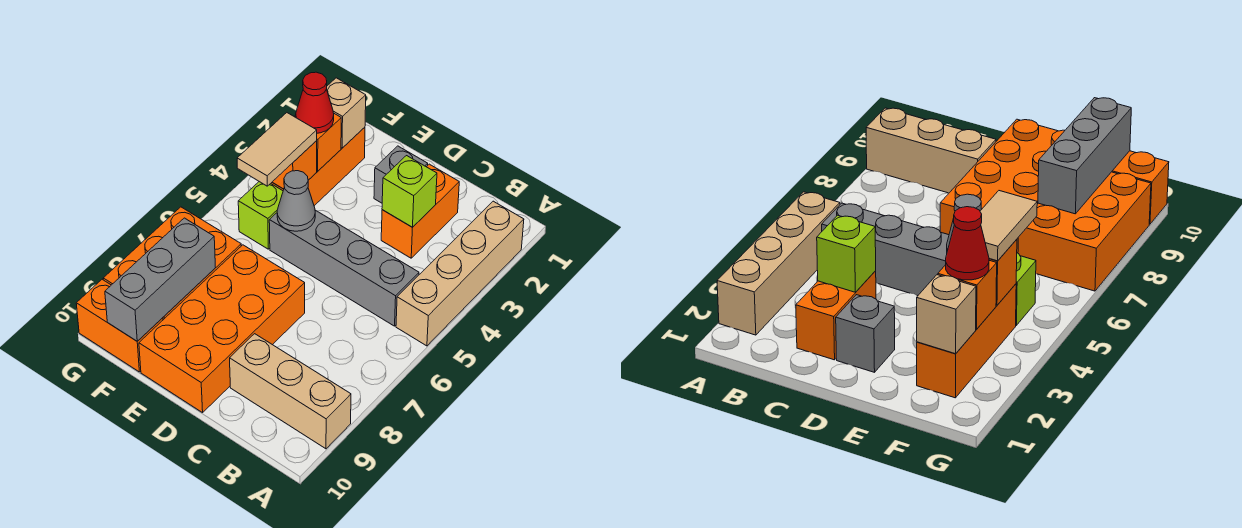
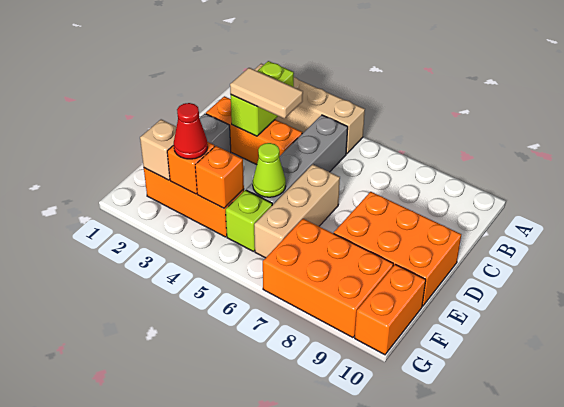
tan 1x3 brick [230,334,351,449] -> tan 1x3 brick moved to [254,164,340,258]
orange 1x2 brick [381,164,459,258] -> orange 1x3 brick [206,96,302,165]
lime 1x1 brick [382,156,437,227] -> lime 1x2 brick [231,61,294,136]
orange 2x4 brick [139,245,305,413] -> orange 2x3 brick [334,192,461,306]
grey 1x1 cone [277,171,315,231] -> lime 1x1 cone [252,143,286,197]
tan 1x2 tile [237,113,317,186] -> tan 1x2 tile moved to [230,68,303,118]
grey 1x3 brick [105,218,216,341] -> none

